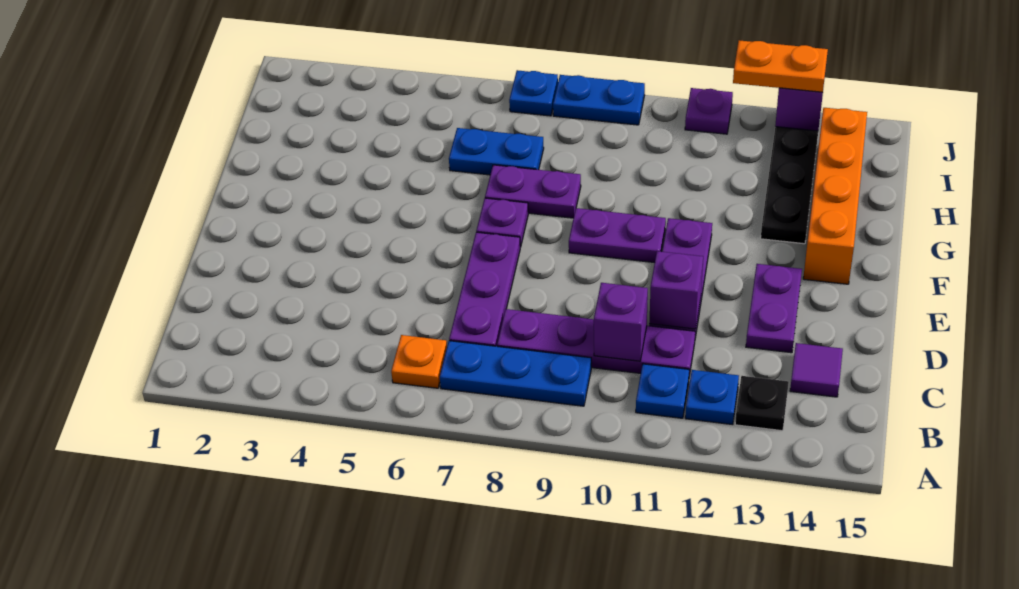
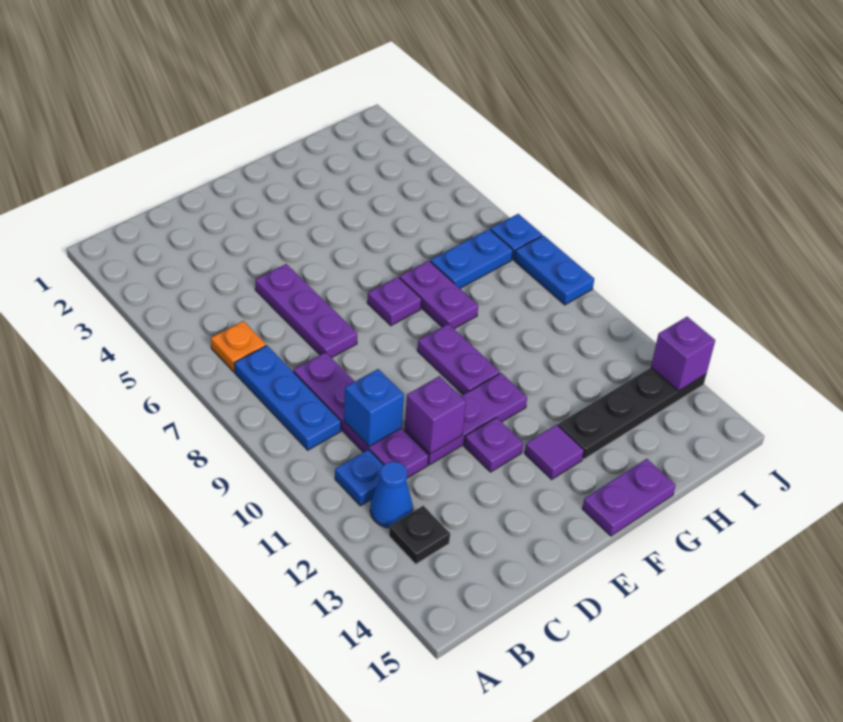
blue 1x1 plate [685,370,739,425] -> blue 1x1 cone [370,462,413,528]
purple 1x3 plate [449,232,520,346] -> purple 1x3 plate turned to [255,264,357,358]
purple 1x1 brick [594,283,648,361] -> blue 1x1 brick [344,369,404,446]
purple 1x1 tile [790,343,843,397] -> purple 1x1 tile moved to [525,425,584,479]
purple 1x2 plate [746,264,802,353] -> purple 1x2 plate moved to [582,459,676,536]
orange 1x4 brick [803,108,867,284] -> none
blue 1x2 plate [449,128,544,175] -> blue 1x2 plate turned to [430,229,513,288]
purple 1x1 plate [685,88,733,134] -> purple 1x1 plate moved to [464,418,523,472]
orange 1x2 plate [733,40,828,92] -> none

